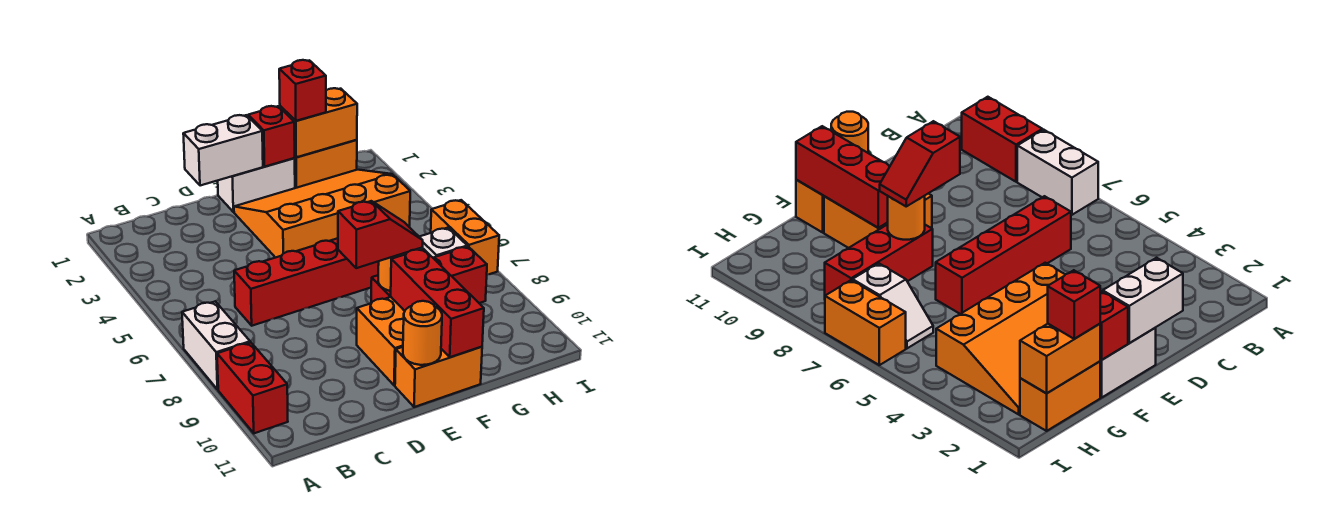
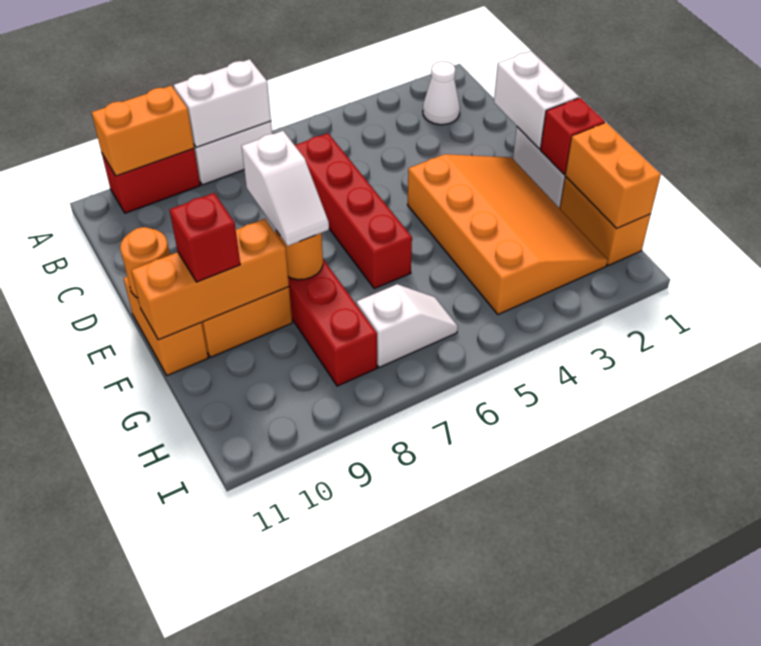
none -> white 1x2 brick [174,59,271,147]
none -> white 1x1 cone [423,61,460,125]
red 1x2 slope [338,201,423,268] -> white 1x2 slope [242,131,329,246]
red 1x3 brick [391,249,484,357] -> orange 1x3 brick [131,219,289,340]
red 1x1 brick [279,60,326,121] -> red 1x1 brick moved to [170,193,240,282]
orange 1x2 brick [431,200,499,275] -> orange 1x2 brick moved to [92,86,194,176]

